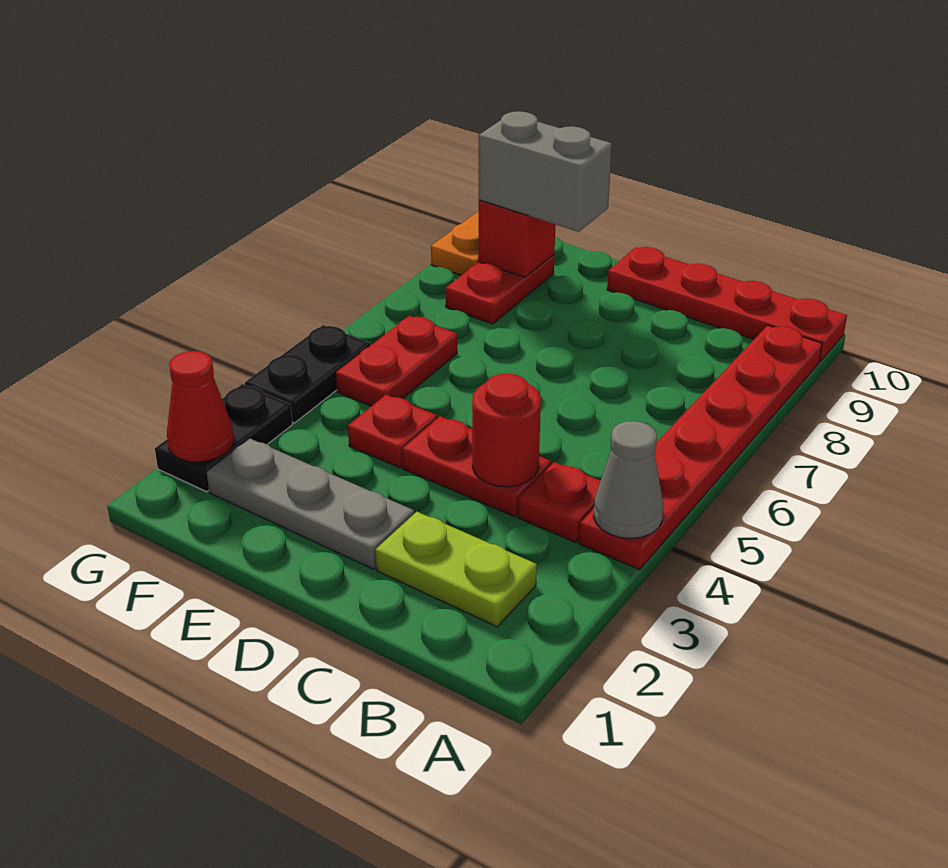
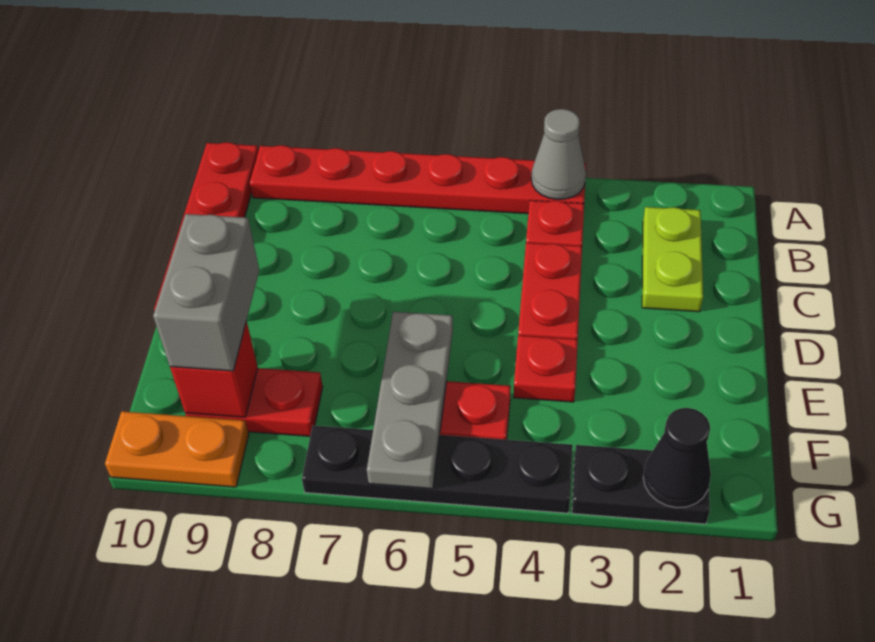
red 1x1 round brick [472,374,541,487] -> none
grey 1x3 plate [207,439,414,569] -> grey 1x3 plate moved to [367,312,453,489]
red 1x1 cone [167,351,234,462] -> black 1x1 cone [643,408,711,508]
black 1x2 plate [245,325,370,423] -> black 1x4 plate [302,426,573,513]

